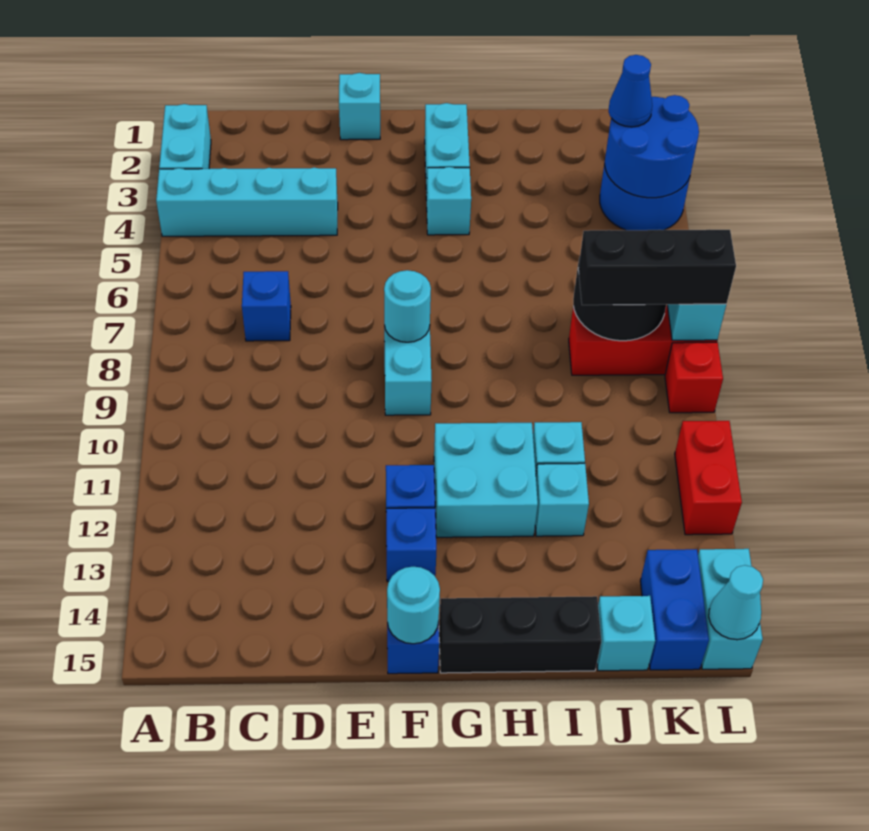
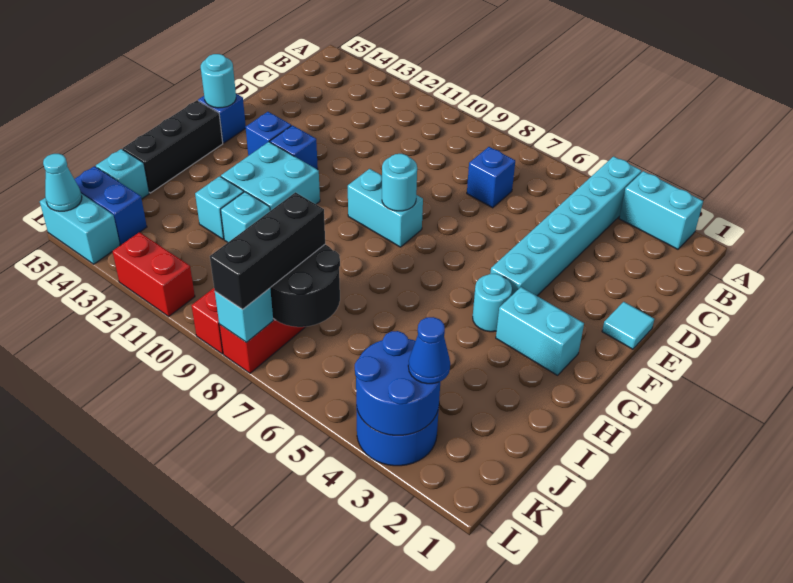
cyan 1x4 brick [156,168,338,236] -> cyan 1x6 brick [490,156,642,296]
cyan 1x1 brick [339,73,380,140] -> cyan 1x1 tile [602,302,654,349]
cyan 1x1 brick [427,167,471,235] -> cyan 1x1 round brick [473,274,512,332]

